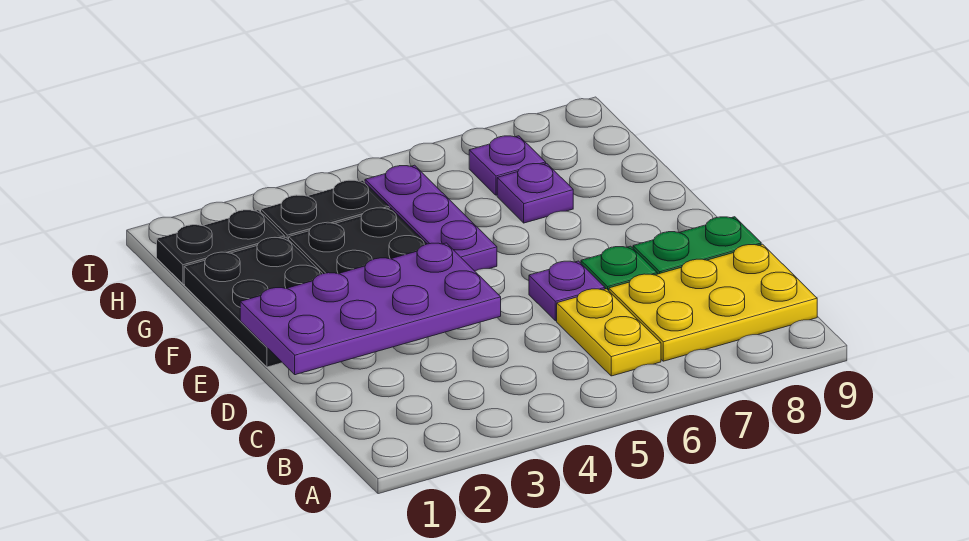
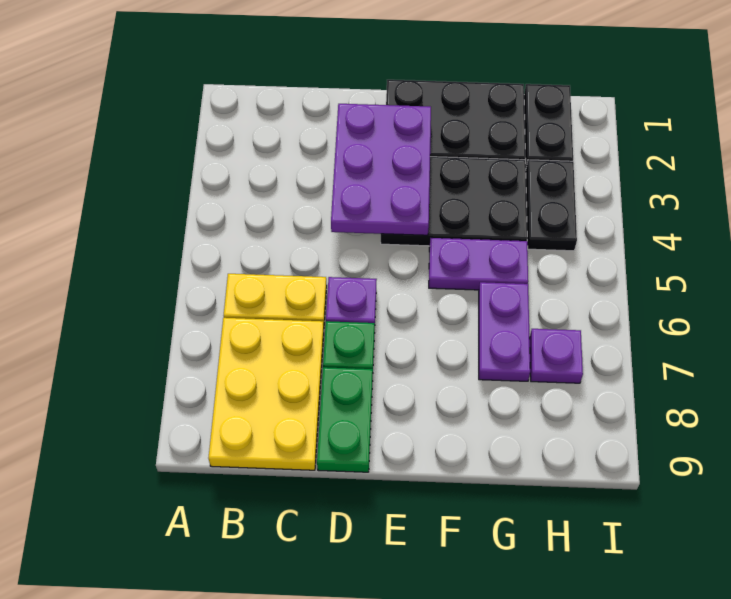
purple 2x4 plate [240,243,501,375] -> purple 2x3 plate [331,104,431,235]
purple 1x3 plate [365,165,497,271] -> purple 1x2 plate [429,238,528,290]
purple 1x1 plate [497,163,573,223] -> purple 1x2 plate [479,282,530,381]

